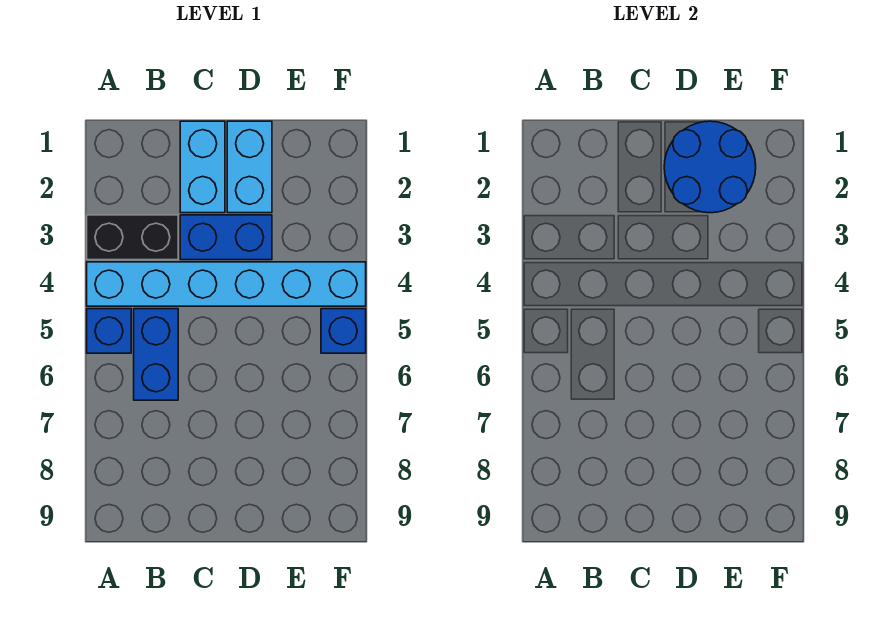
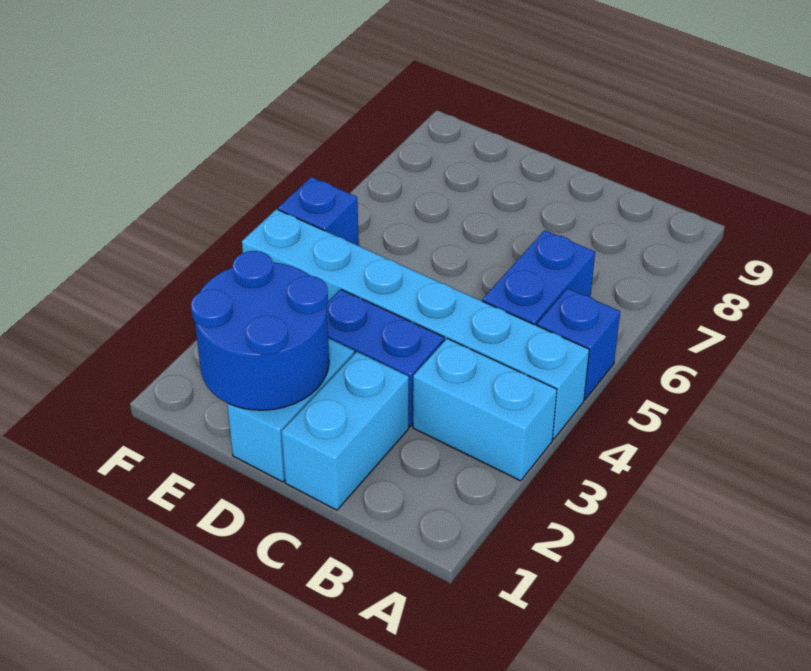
black 1x2 brick [87,215,178,260] -> cyan 1x2 brick [413,339,557,481]

